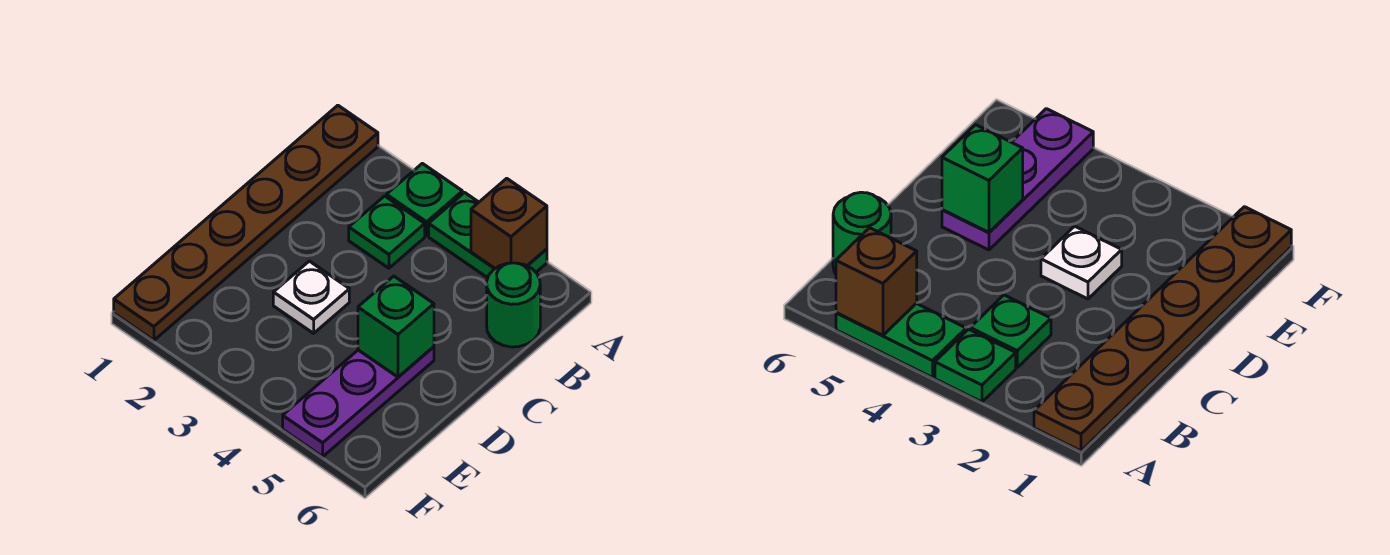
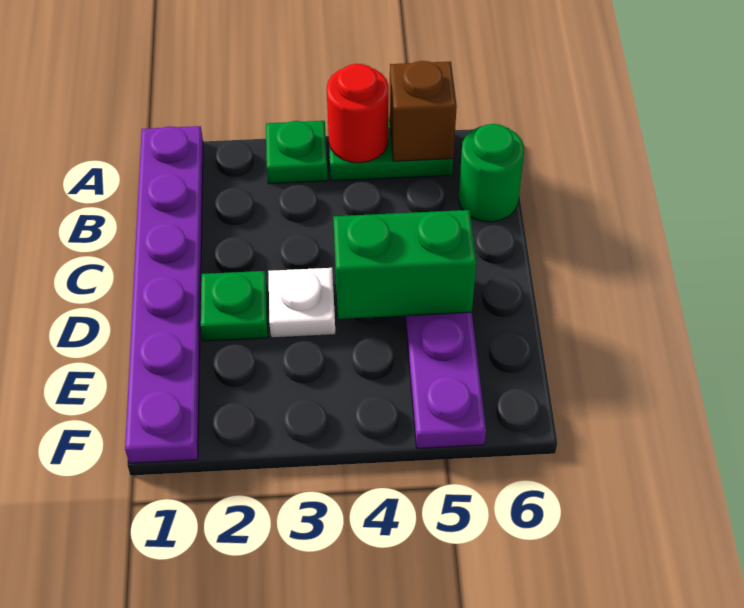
brown 1x6 plate [114,105,378,340] -> purple 1x6 plate [125,126,203,463]
none -> red 1x1 round brick [327,64,389,163]
green 1x1 plate [349,196,425,268] -> green 1x1 plate moved to [200,271,268,341]
green 1x1 brick [358,276,434,377] -> green 1x2 brick [333,210,476,319]

